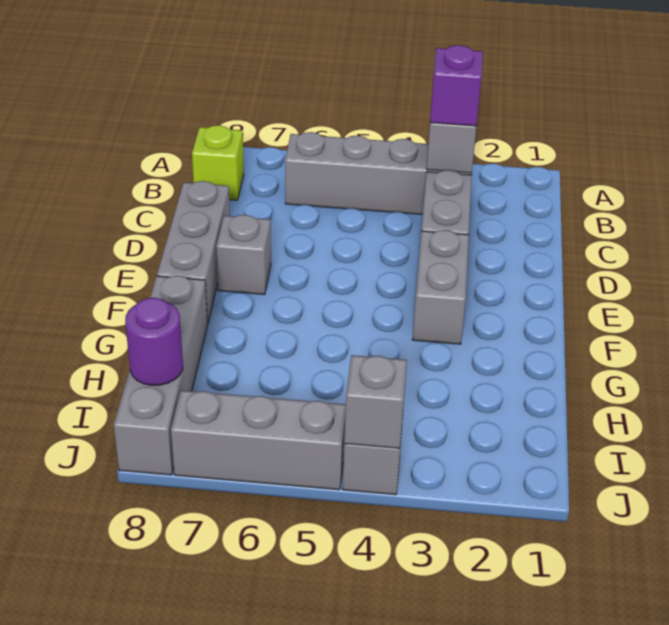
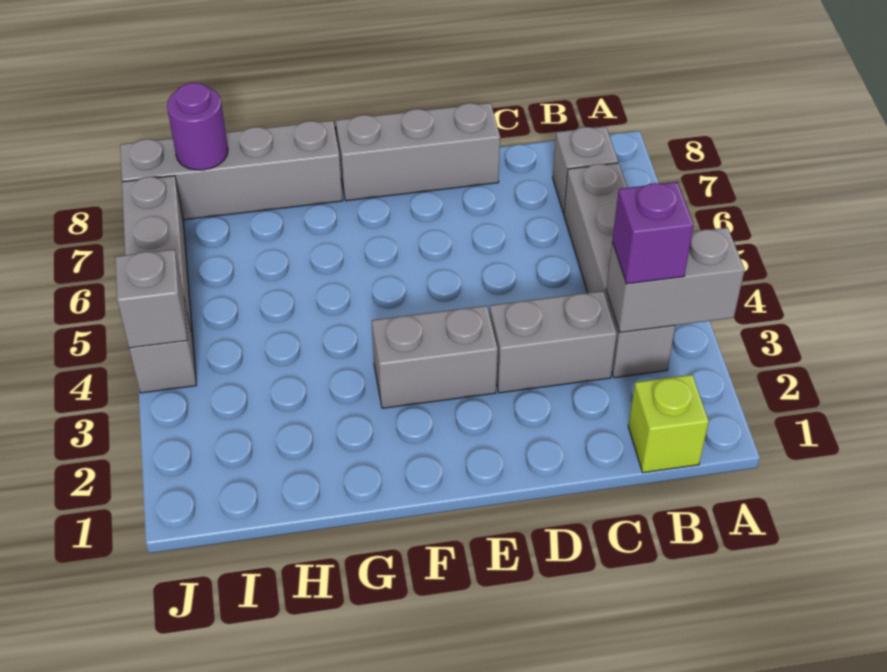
lime 1x1 brick [192,125,244,200] -> lime 1x1 brick moved to [628,375,709,473]
grey 1x1 brick [216,215,271,295] -> grey 1x1 brick moved to [553,126,618,213]

